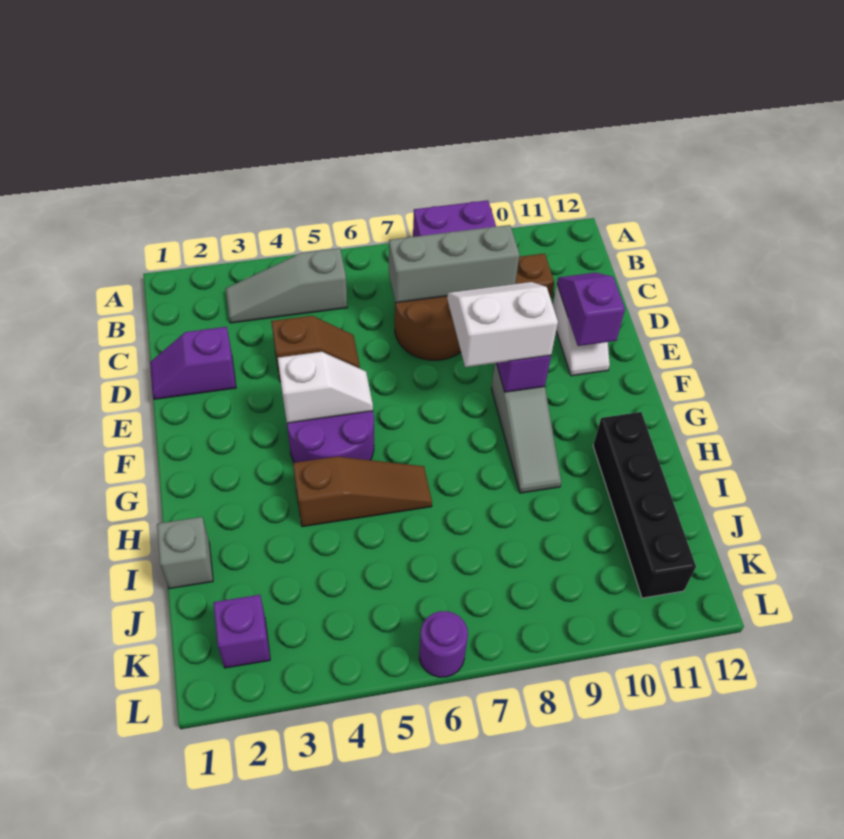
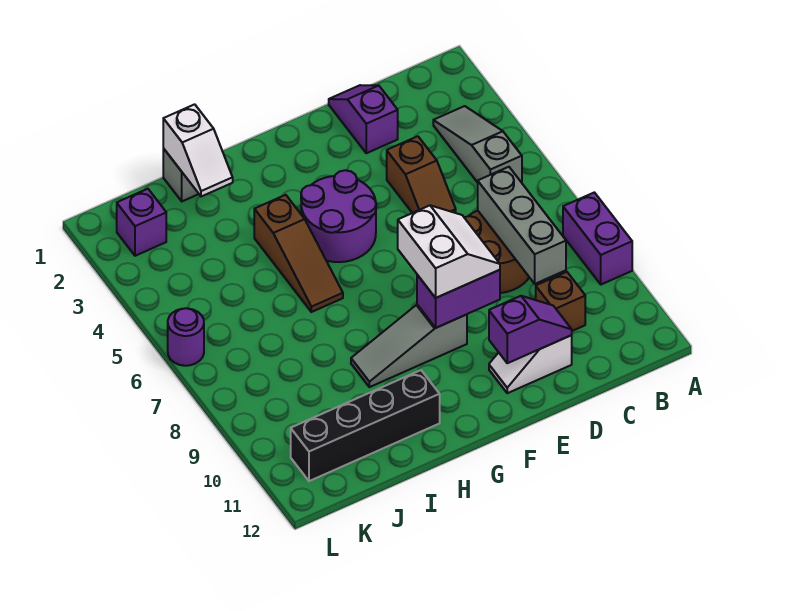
white 1x2 slope [278,352,373,423] -> white 1x2 slope moved to [163,104,233,197]

